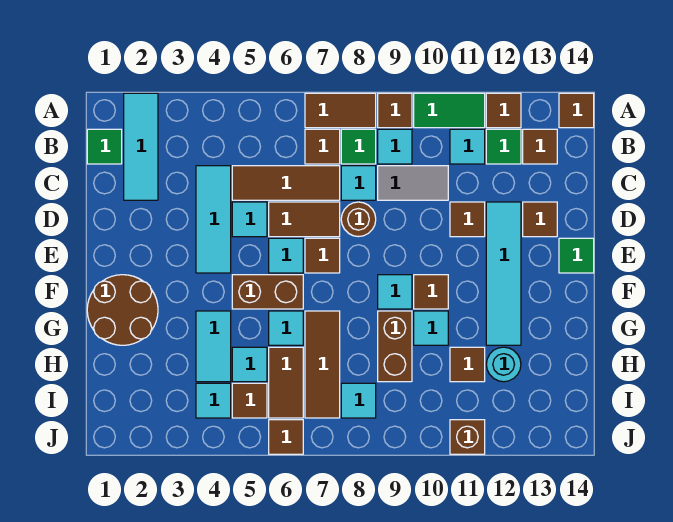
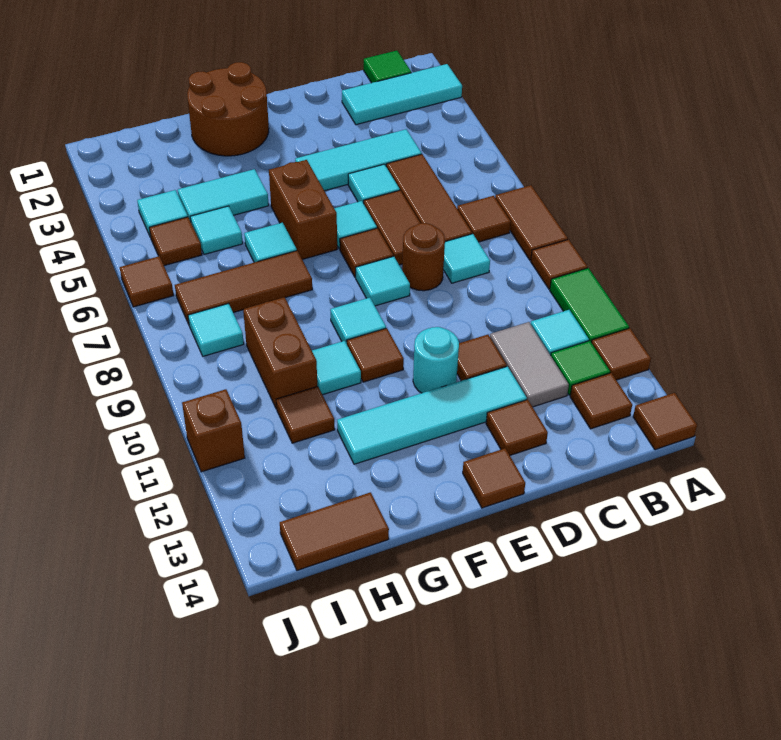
green 1x1 tile [341,129,376,164] -> none
cyan 1x1 tile [378,129,412,164] -> cyan 1x1 tile moved to [356,256,410,306]
grey 1x2 tile [378,166,448,200] -> grey 1x2 tile moved to [490,322,569,407]
green 1x1 tile [559,238,594,273] -> brown 1x1 tile [463,448,525,508]
brown 1x2 brick [378,311,412,382] -> brown 1x2 brick turned to [243,297,317,409]
brown 1x2 tile [269,347,303,418] -> brown 1x2 tile moved to [280,492,389,570]
cyan 1x1 round brick [486,347,521,382] -> cyan 1x1 round brick moved to [413,327,459,393]

